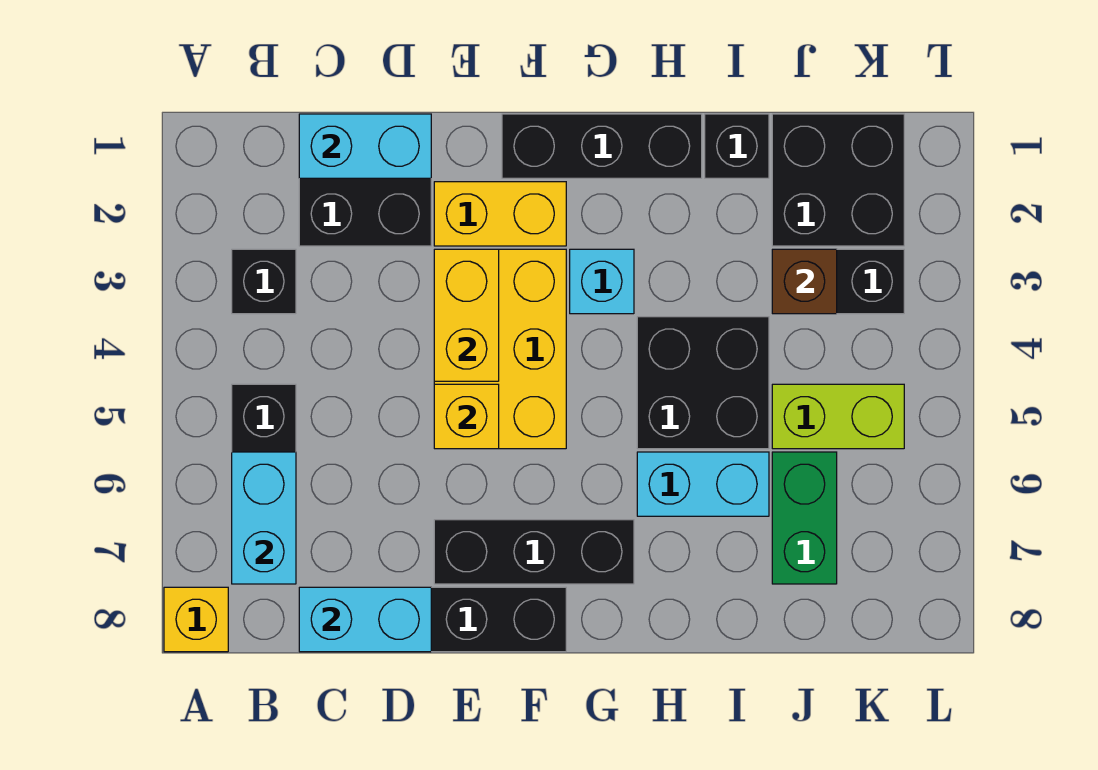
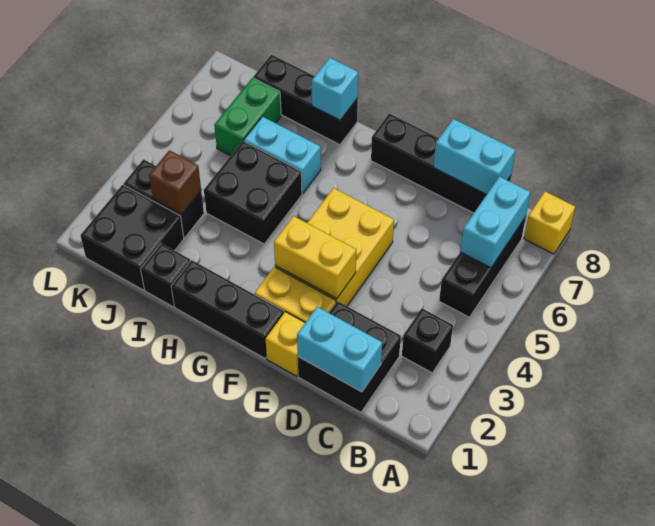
yellow 1x2 brick [434,249,499,381] -> yellow 1x2 brick turned to [274,216,356,299]
yellow 1x1 brick [434,384,499,449] -> yellow 1x1 brick moved to [266,312,305,376]
black 1x3 brick [434,520,634,584] -> black 1x3 brick moved to [253,55,358,145]
cyan 1x1 brick [570,249,634,314] -> cyan 1x1 brick moved to [312,58,358,120]
lime 1x2 brick [772,384,904,449] -> none

